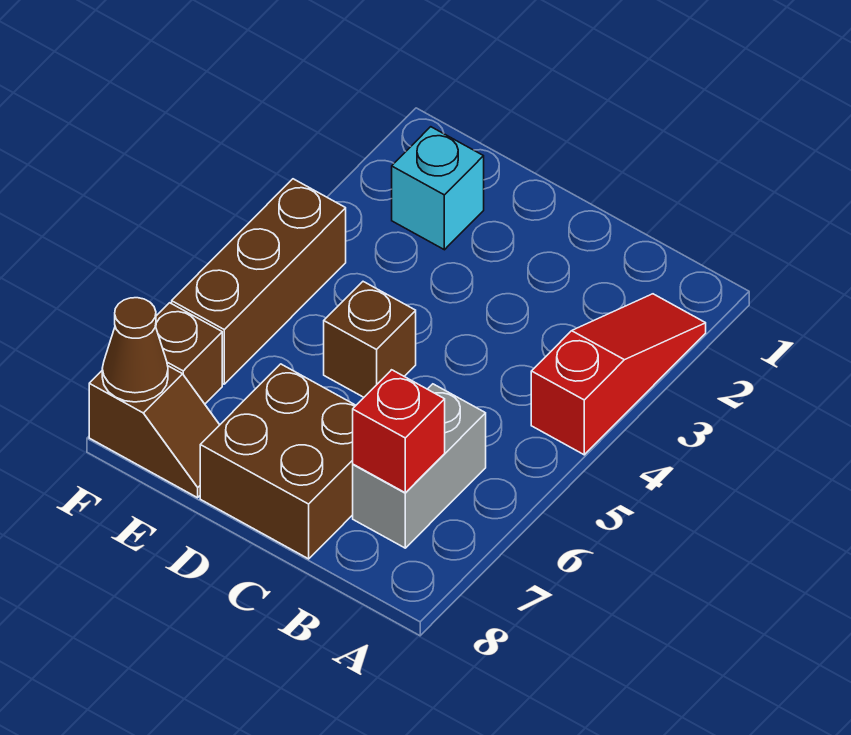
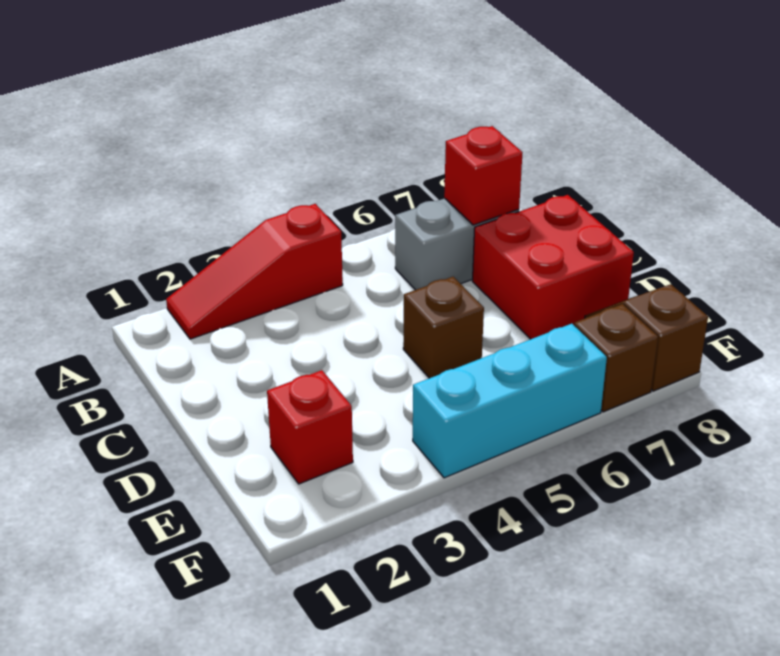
brown 2x2 brick [200,364,356,559] -> red 2x2 brick [472,195,634,339]
cyan 1x1 brick [392,127,484,250] -> red 1x1 brick [267,370,353,484]
brown 1x3 brick [172,179,346,384] -> cyan 1x3 brick [413,324,607,478]
brown 1x1 cone [102,298,168,402] -> none

